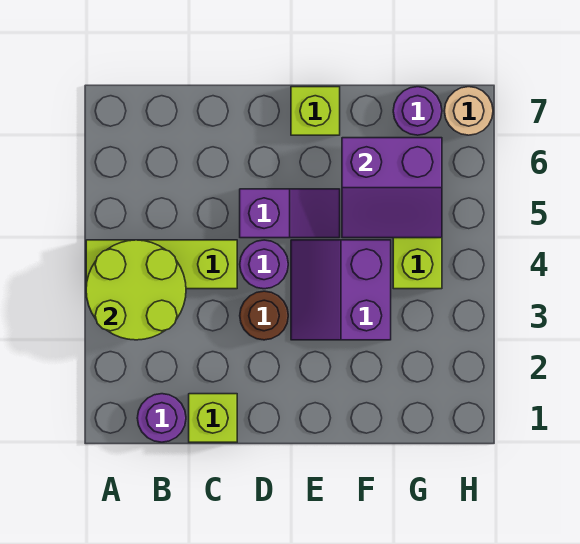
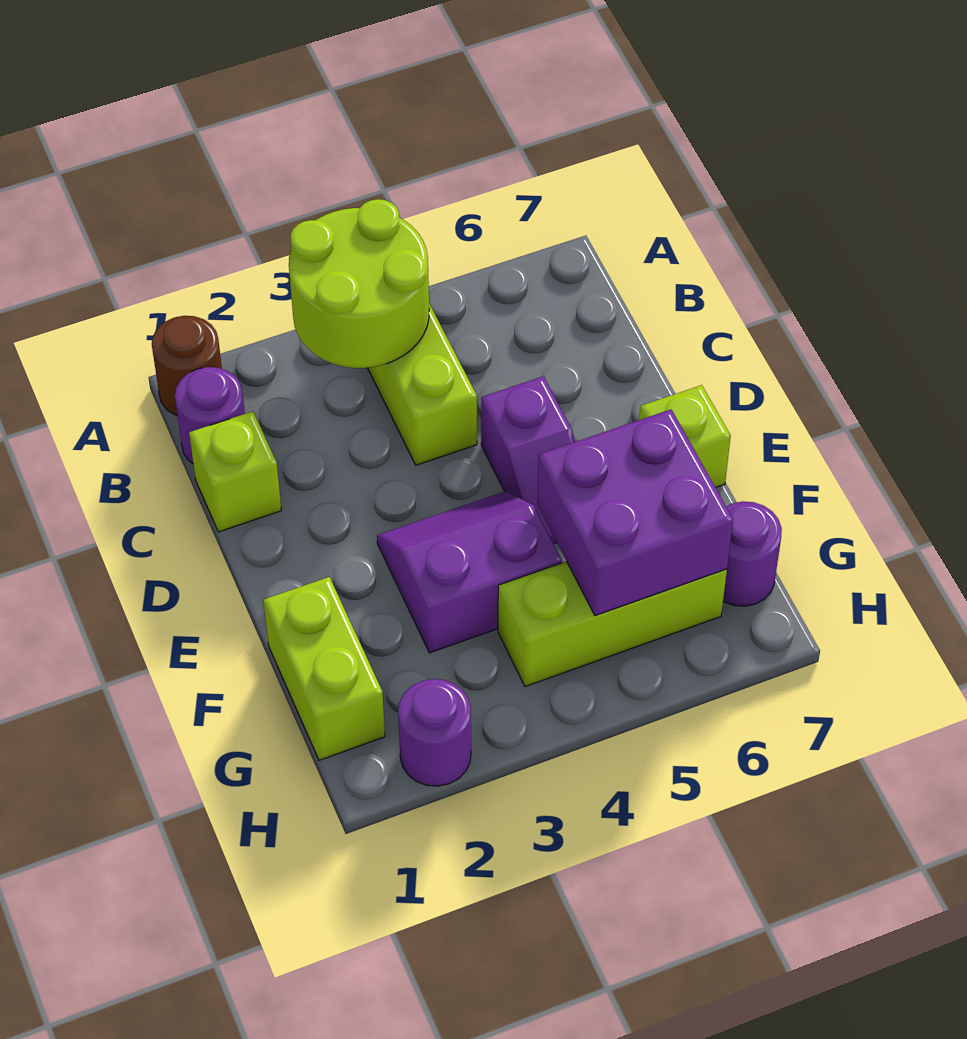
brown 1x1 round brick [240,291,288,340] -> brown 1x1 round brick moved to [152,316,222,415]
purple 1x1 round brick [240,240,288,289] -> purple 1x1 round brick moved to [398,679,471,786]
none -> lime 1x2 brick [263,577,385,760]
purple 2x2 slope [342,138,442,238] -> purple 2x2 brick [537,410,733,616]
tan 1x1 round brick [444,87,493,135] -> none

